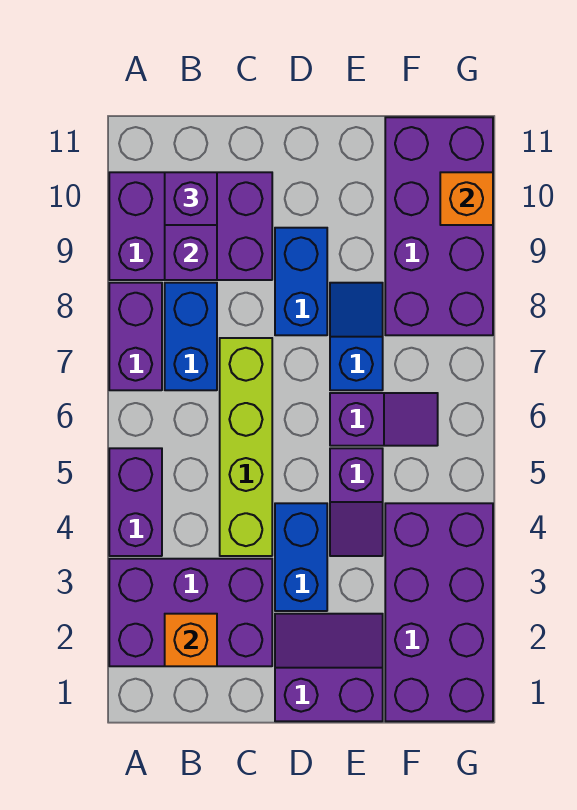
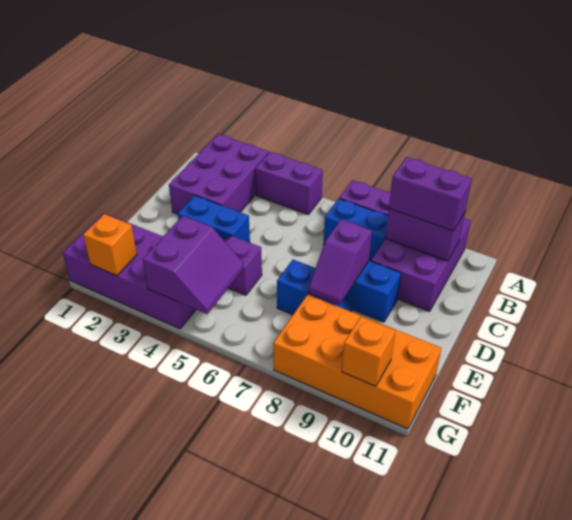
orange 1x1 brick [165,614,217,666] -> orange 1x1 brick moved to [83,214,137,276]
purple 1x1 brick [165,172,217,225] -> purple 1x2 brick [389,157,472,231]
lime 1x4 brick [220,338,272,556] -> none
purple 2x2 slope [275,614,383,721] -> purple 2x2 slope moved to [143,216,244,314]
purple 1x2 slope [330,393,438,446] -> purple 1x2 slope moved to [308,219,372,305]
purple 2x4 brick [385,117,493,335] -> orange 2x4 brick [273,295,441,429]

